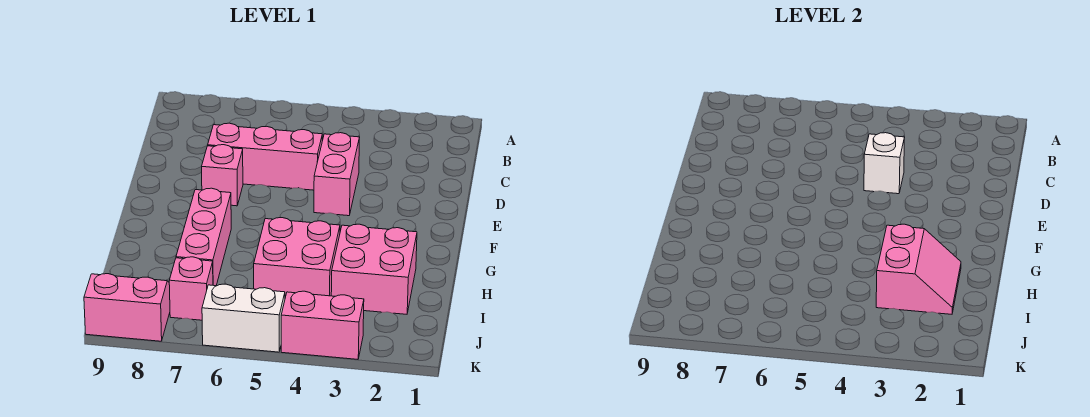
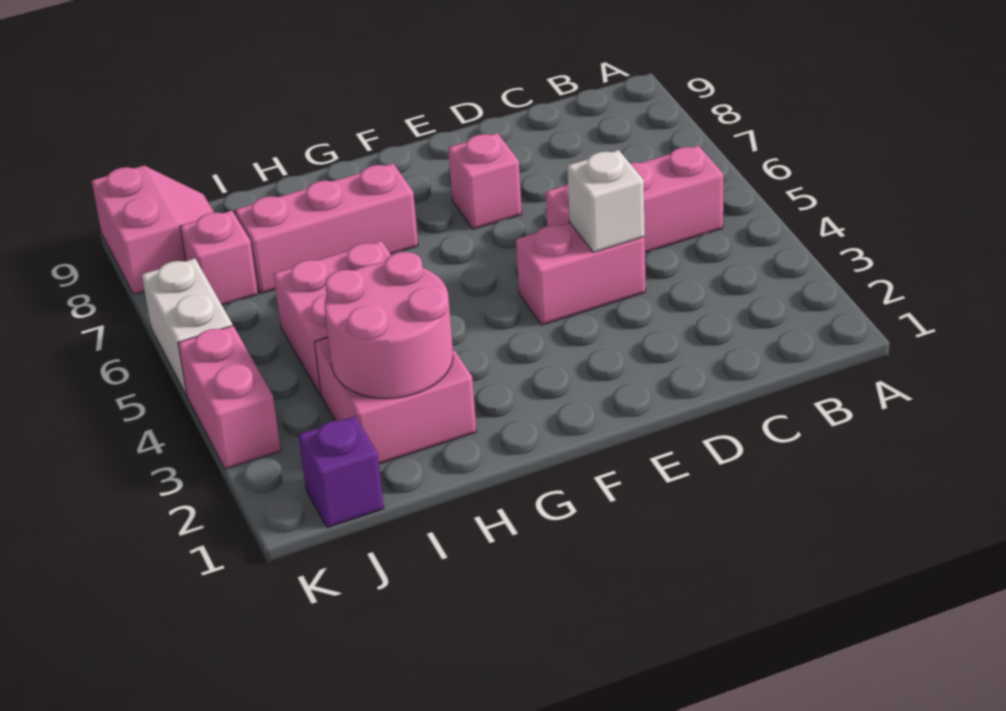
pink 1x3 brick [208,123,322,190] -> pink 1x3 brick turned to [546,145,723,253]
pink 2x2 slope [876,224,961,314] -> pink 2x2 round brick [324,252,453,399]
none -> purple 1x1 brick [298,416,384,528]

